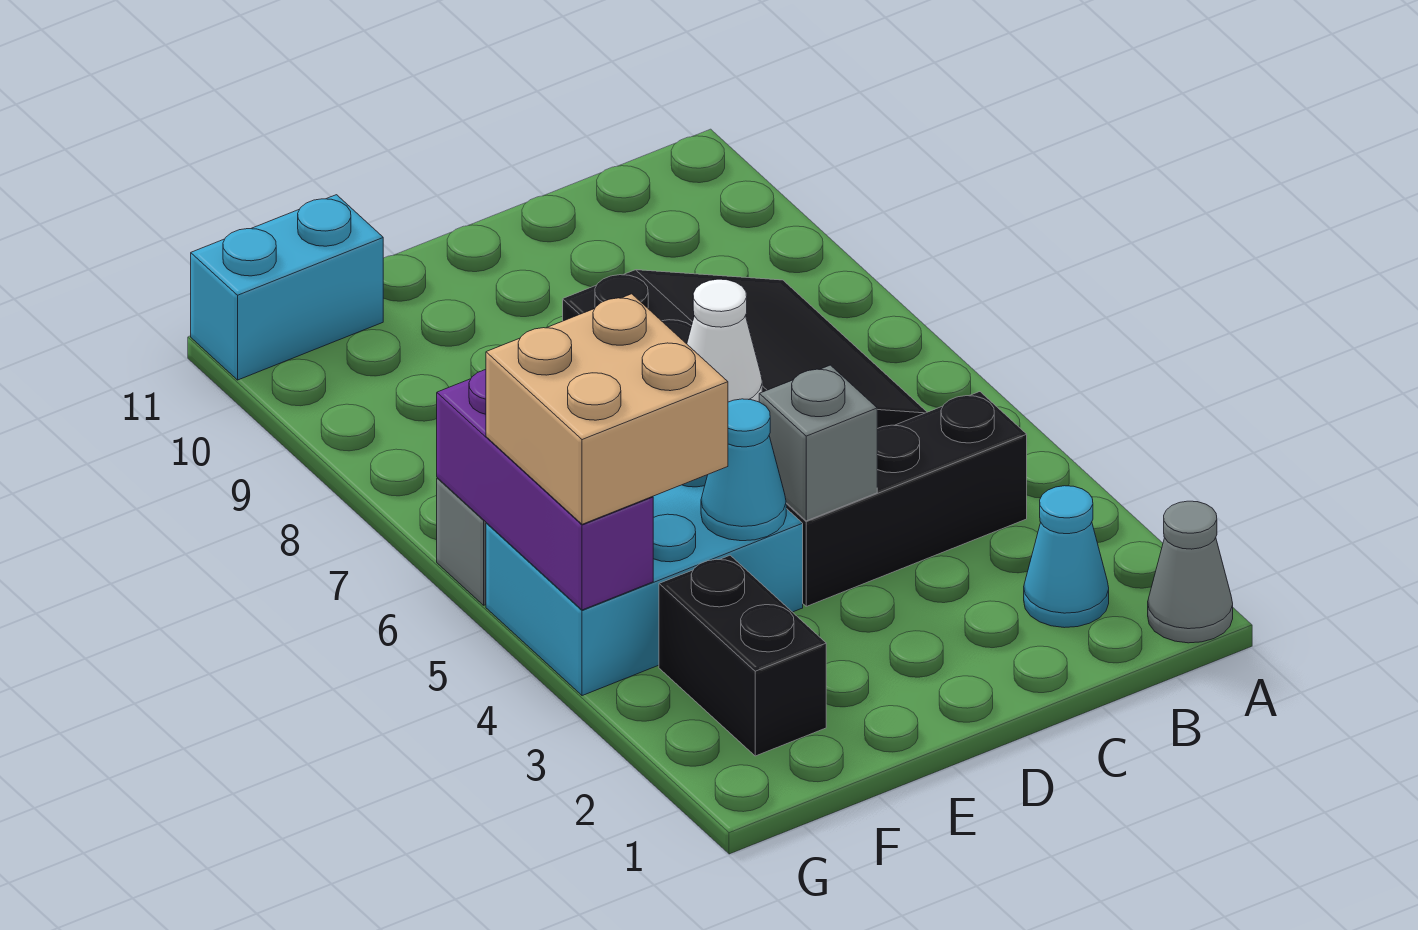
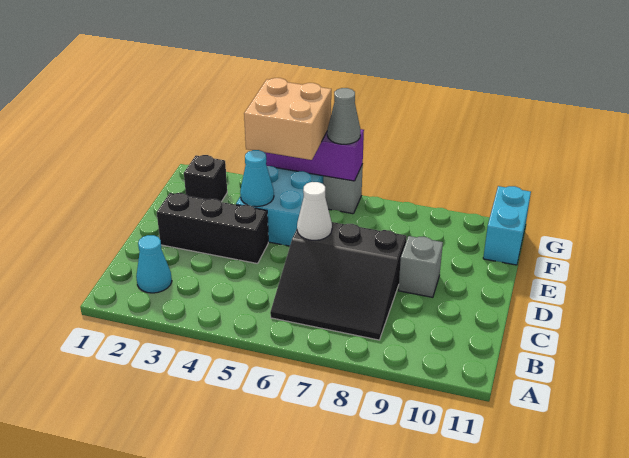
grey 1x1 cone [1148,501,1233,643] -> grey 1x1 cone moved to [327,88,360,144]
black 1x3 brick [786,392,1027,606] -> black 1x3 brick turned to [157,193,268,264]
grey 1x1 brick [759,365,877,521] -> grey 1x1 brick moved to [398,236,443,297]
black 1x2 brick [659,555,826,756] -> black 1x1 brick [184,155,227,202]

